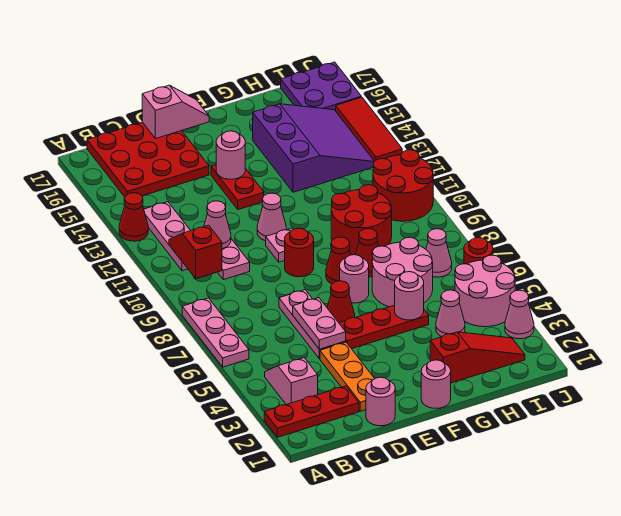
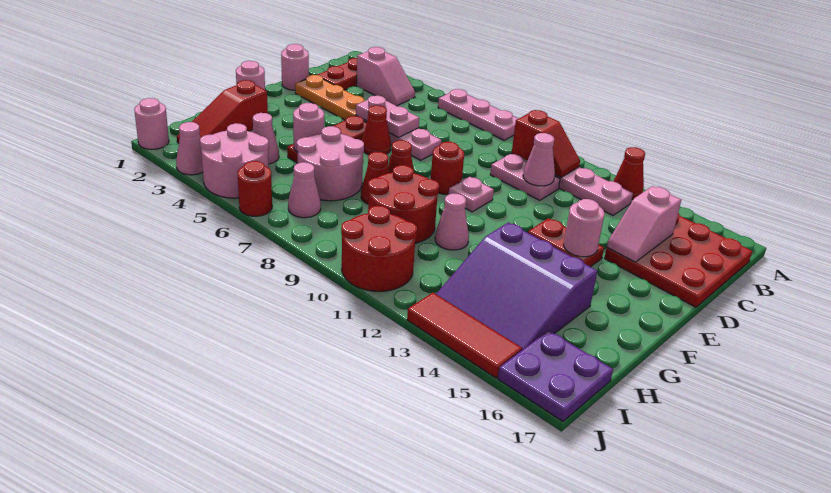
pink 1x2 slope [142,85,209,139] -> pink 1x2 slope moved to [607,186,681,262]
pink 1x1 cone [257,193,286,241] -> pink 1x1 cone moved to [435,193,469,250]
pink 1x1 round brick [340,255,369,303] -> pink 1x1 round brick moved to [134,98,169,149]

